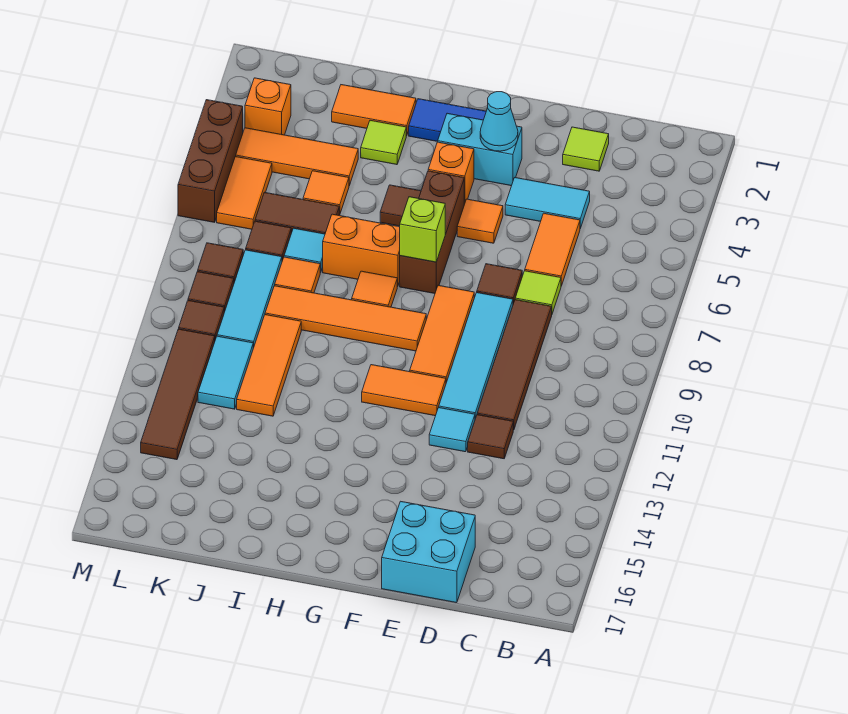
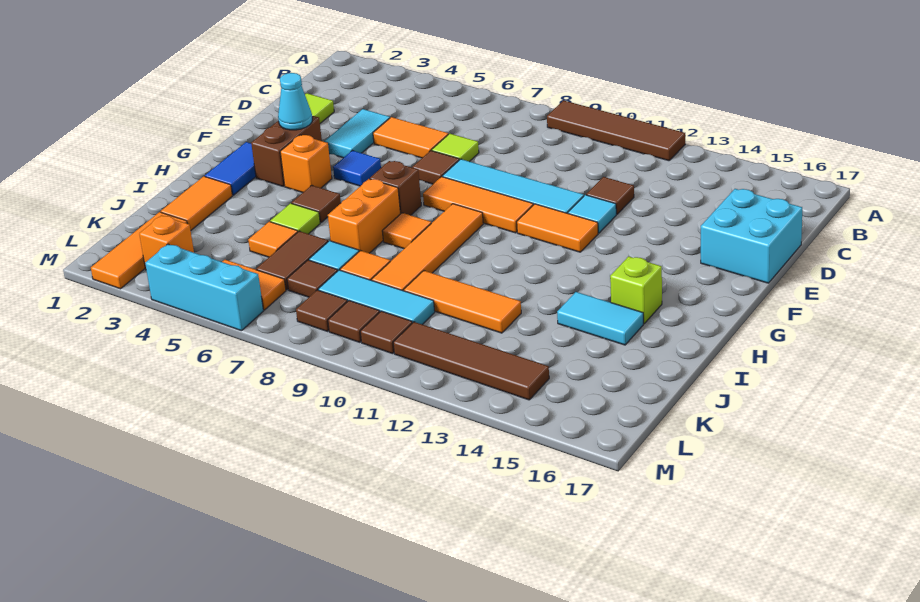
brown 1x4 tile [477,300,552,430] -> brown 1x4 tile moved to [547,100,685,161]
cyan 1x2 brick [438,113,522,186] -> brown 1x2 brick [251,116,322,186]
orange 1x1 tile [457,199,503,243] -> blue 1x1 tile [333,150,381,186]
orange 1x2 tile [362,365,446,416] -> orange 1x2 tile turned to [517,204,598,252]
brown 1x3 brick [400,171,464,294] -> brown 1x1 brick [370,161,421,215]
lime 1x1 brick [400,197,445,262] -> lime 1x1 brick moved to [610,256,662,324]
lime 1x1 tile [361,120,406,165] -> lime 1x1 tile moved to [270,203,320,234]
orange 1x3 tile [236,128,358,186] -> orange 1x3 tile moved to [91,212,187,289]
cyan 1x2 tile [198,336,253,409] -> cyan 1x2 tile moved to [557,292,643,345]
brown 1x3 brick [178,100,243,222] -> cyan 1x3 brick [145,244,263,331]

